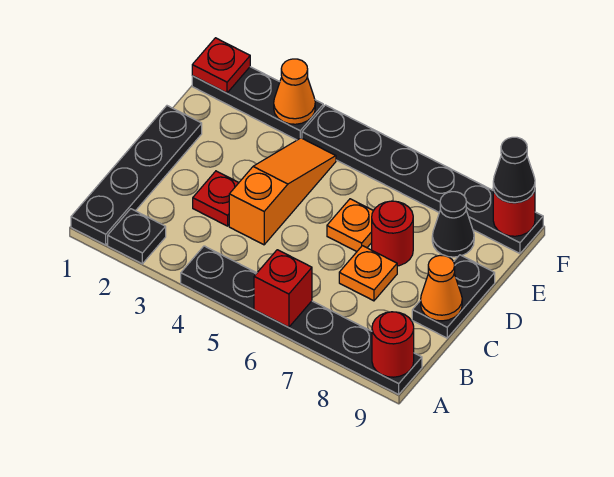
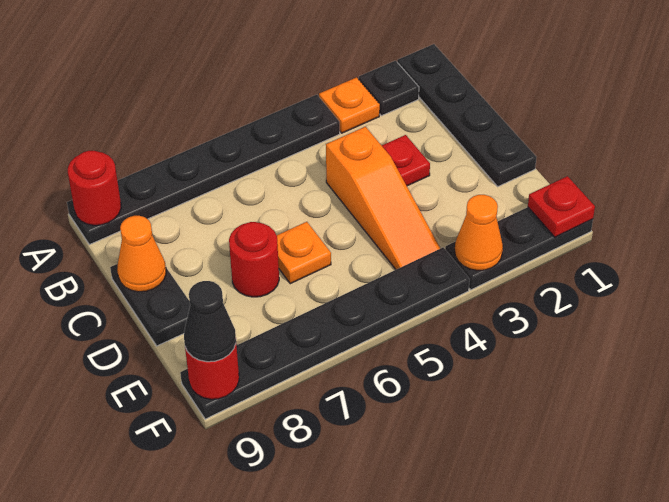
red 1x1 brick [254,250,312,327] -> none
orange 1x1 plate [339,246,397,301] -> orange 1x1 plate moved to [319,77,380,133]
black 1x1 cone [432,192,474,257] -> none

